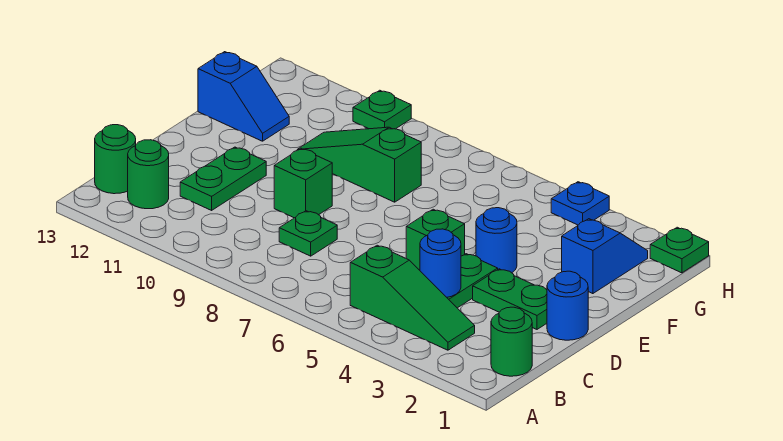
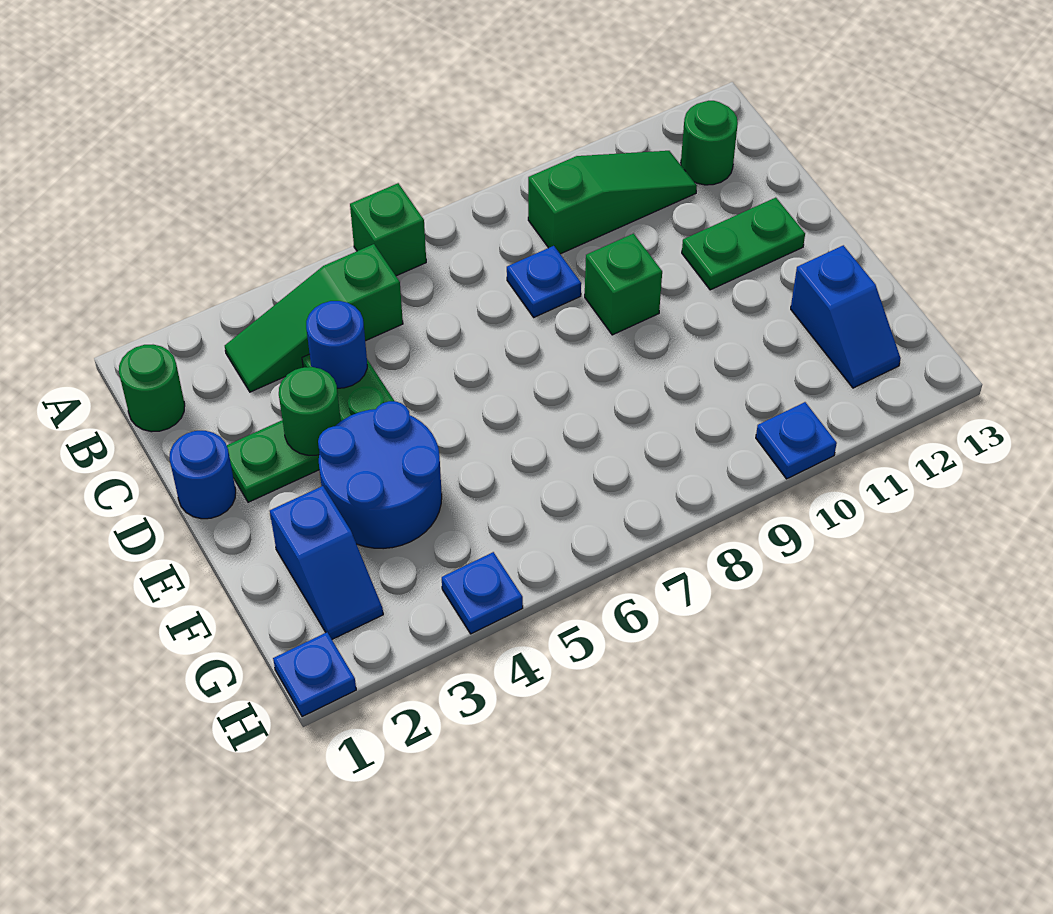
green 1x1 round brick [95,125,136,194] -> green 1x1 round brick moved to [279,367,341,455]
green 1x1 plate [279,211,337,256] -> blue 1x1 plate [507,246,581,317]
green 1x2 plate [180,147,266,210] -> green 1x2 plate turned to [682,198,805,290]
green 1x1 brick [406,209,465,270] -> green 1x1 brick moved to [350,183,426,276]
blue 1x1 round brick [476,208,517,273] -> blue 2x2 round brick [318,401,442,549]
green 1x3 slope [297,127,421,202] -> green 1x3 slope moved to [528,151,697,254]
blue 1x2 slope [198,52,289,141] -> blue 1x2 slope turned to [791,245,901,388]
green 1x1 plate [650,227,709,273] -> blue 1x1 plate [273,632,356,717]
green 1x1 plate [353,90,411,129] -> blue 1x1 plate [756,402,837,479]

